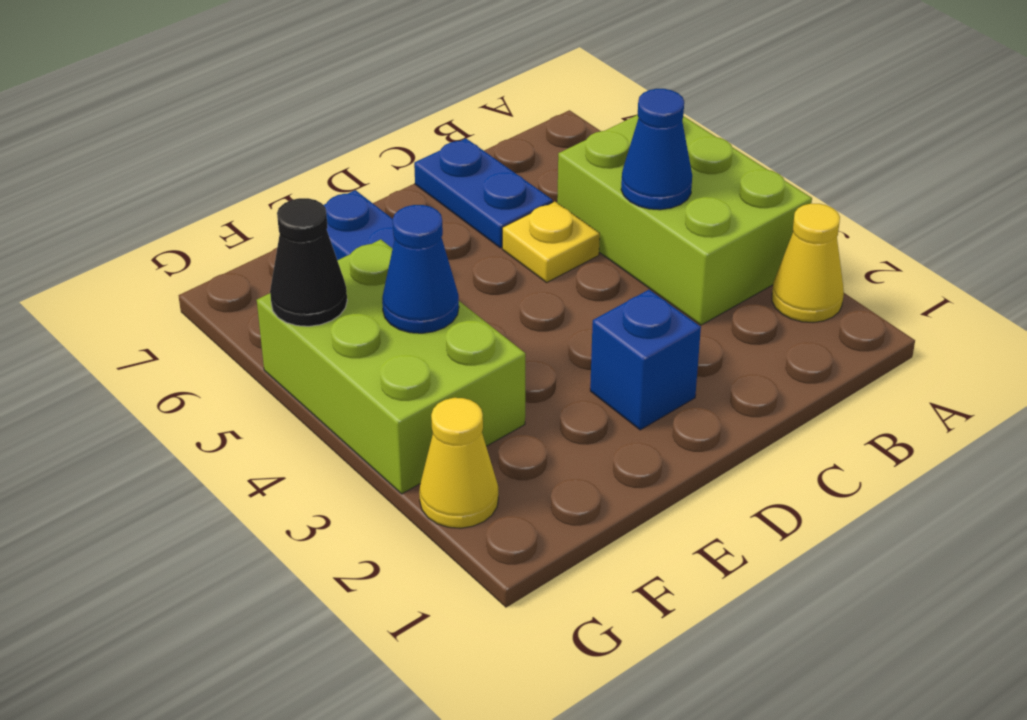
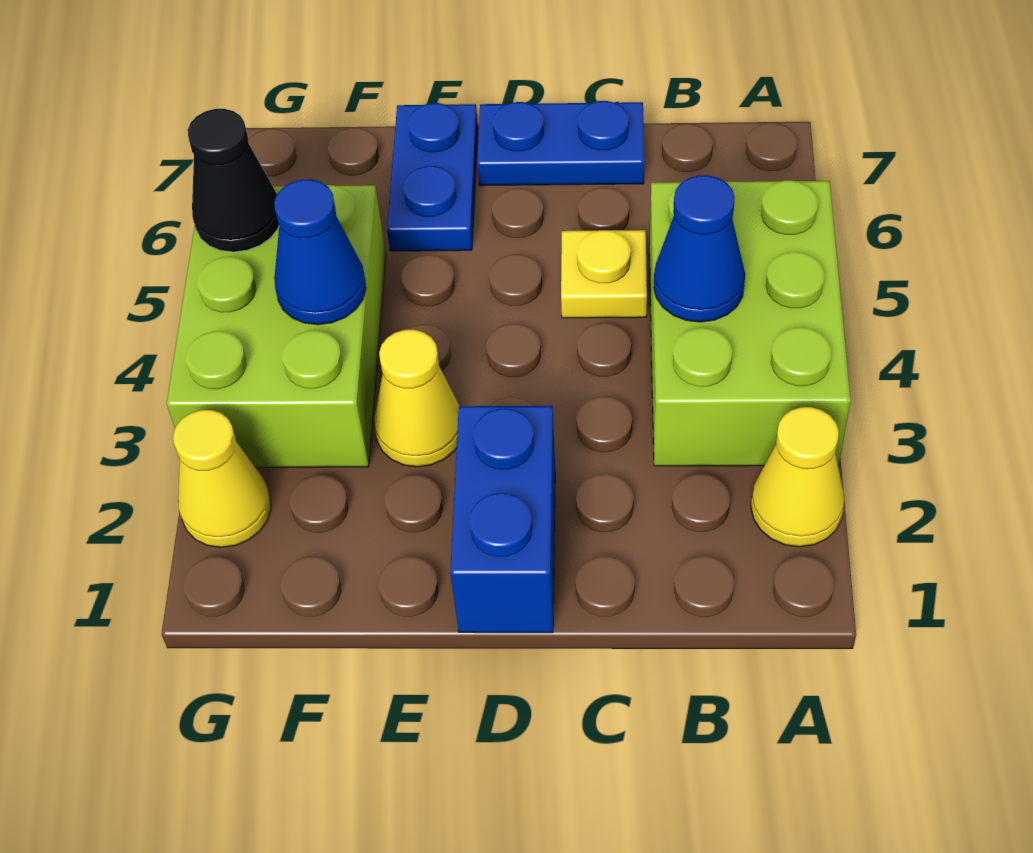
blue 1x2 plate [414,139,553,248] -> blue 1x2 plate turned to [477,101,644,186]
blue 1x1 brick [590,290,701,430] -> blue 1x2 brick [450,406,555,633]
none -> yellow 1x1 cone [374,330,459,467]

